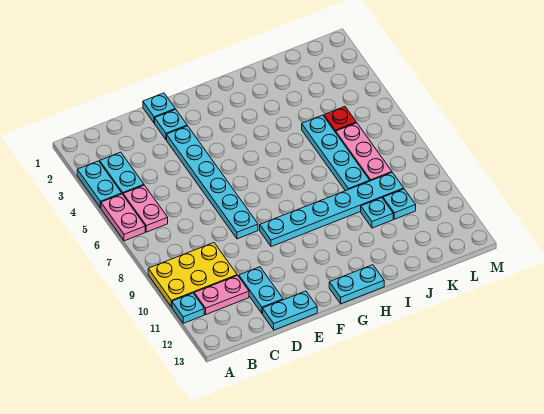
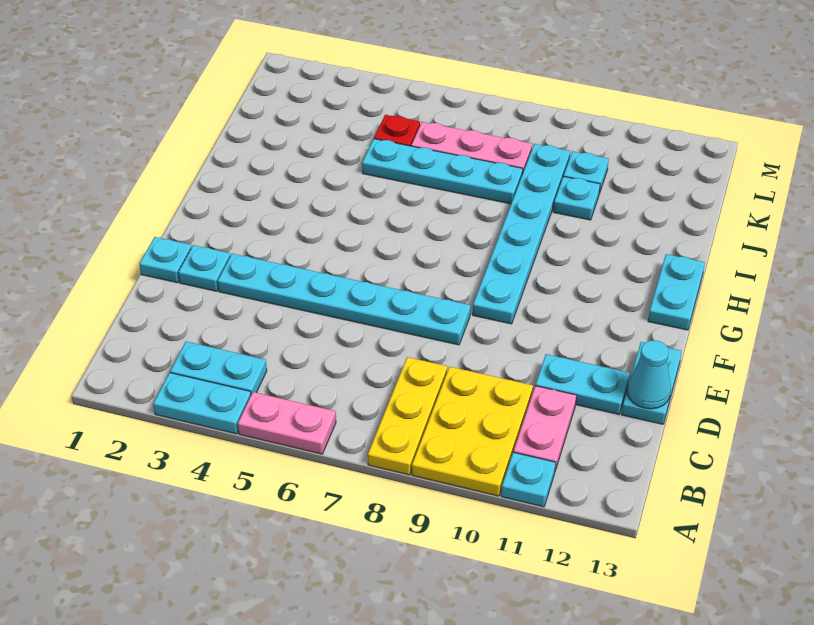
none -> yellow 1x3 plate [368,357,447,475]
pink 1x2 plate [123,185,168,232] -> none
none -> cyan 1x1 cone [627,340,671,409]

